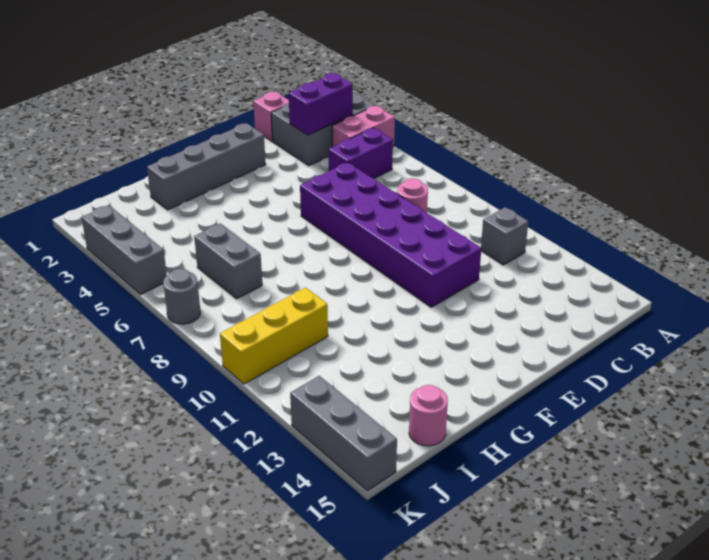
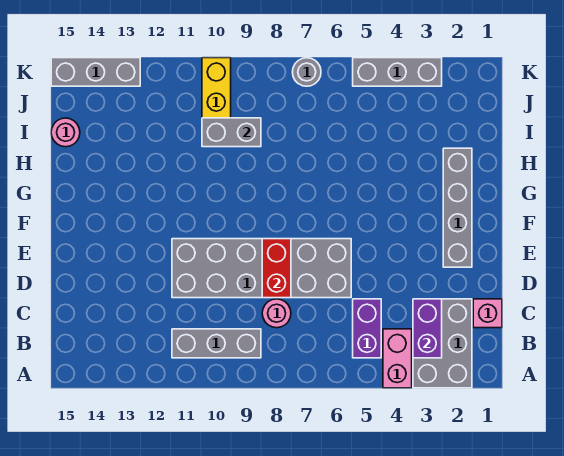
grey 1x1 brick [481,207,528,265] -> grey 1x3 brick [172,329,261,358]
purple 2x6 brick [300,162,481,307] -> grey 2x6 brick [172,239,351,298]
none -> red 1x2 brick [262,239,291,298]
grey 1x2 brick [194,223,262,299] -> grey 1x2 brick moved to [202,118,261,147]

